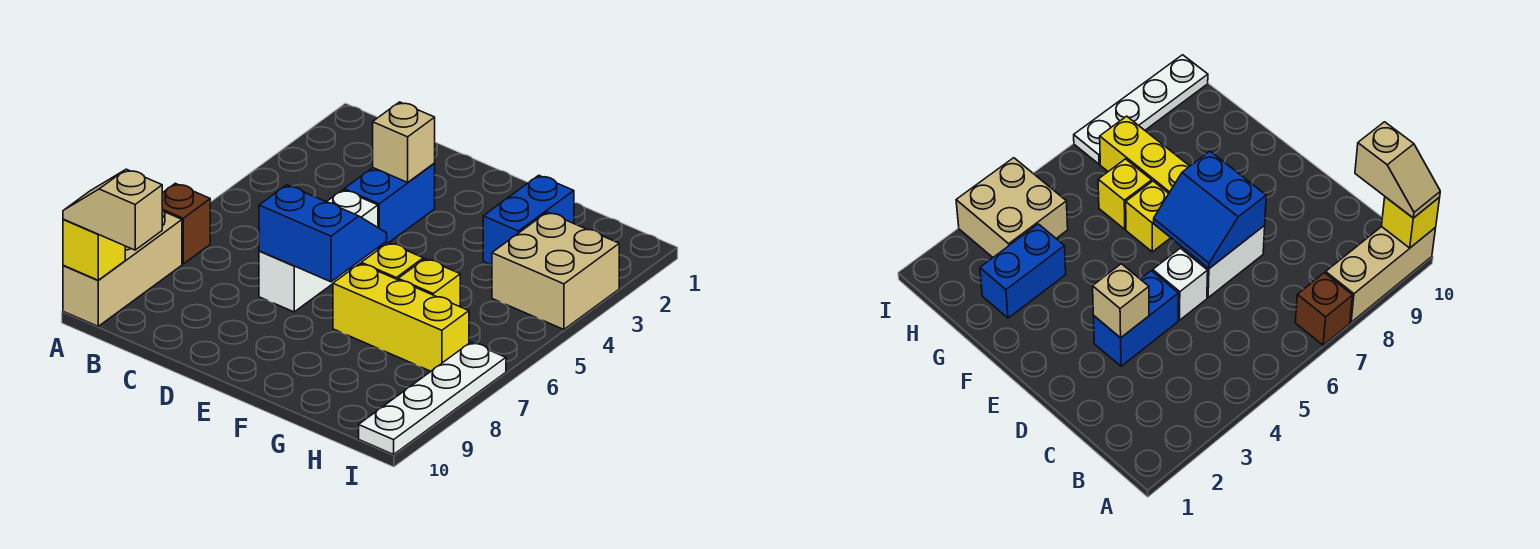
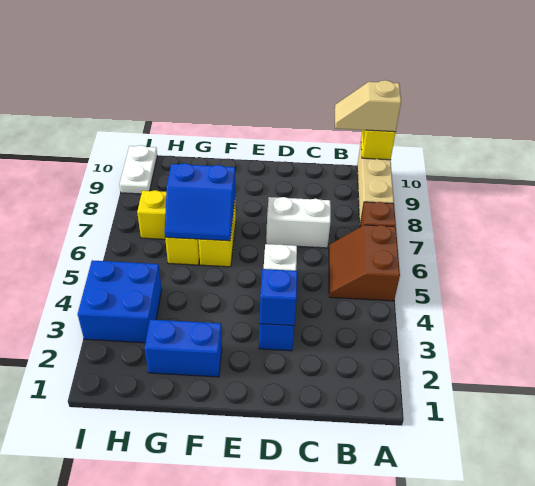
none -> brown 2x2 slope [329,225,400,301]
tan 1x2 slope [63,169,162,250] -> tan 1x2 slope turned to [335,80,401,132]
tan 1x1 brick [373,102,435,182] -> blue 1x1 brick [260,269,298,326]
white 1x2 brick [259,251,350,312] -> white 1x2 brick turned to [266,197,331,248]
blue 2x2 slope [259,185,387,282] -> blue 2x2 slope moved to [165,163,235,241]
blue 1x2 brick [483,175,574,265] -> blue 1x2 brick turned to [145,320,222,377]
tan 2x2 brick [492,212,619,329] -> blue 2x2 brick [78,260,162,343]
white 1x4 plate [359,342,506,454] -> white 1x2 plate [120,145,157,194]

